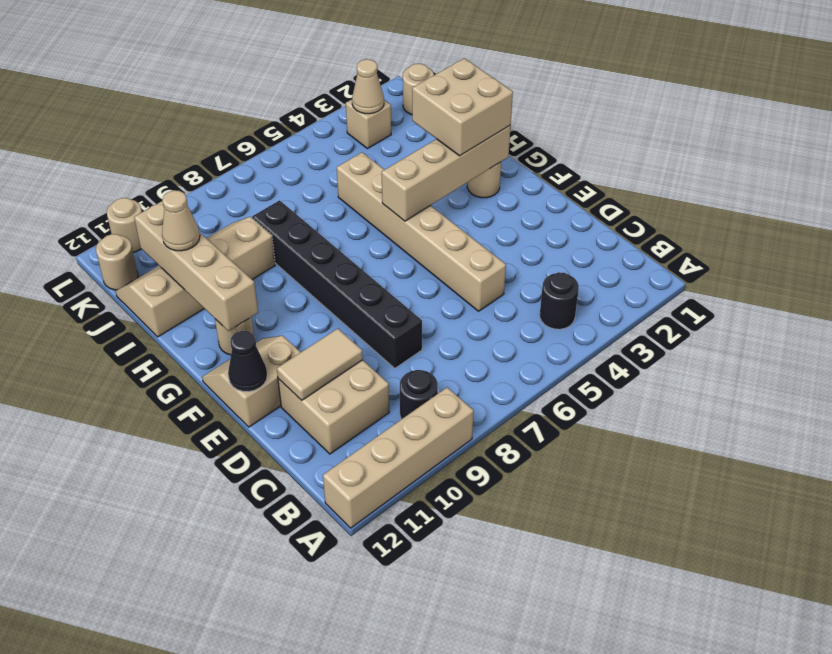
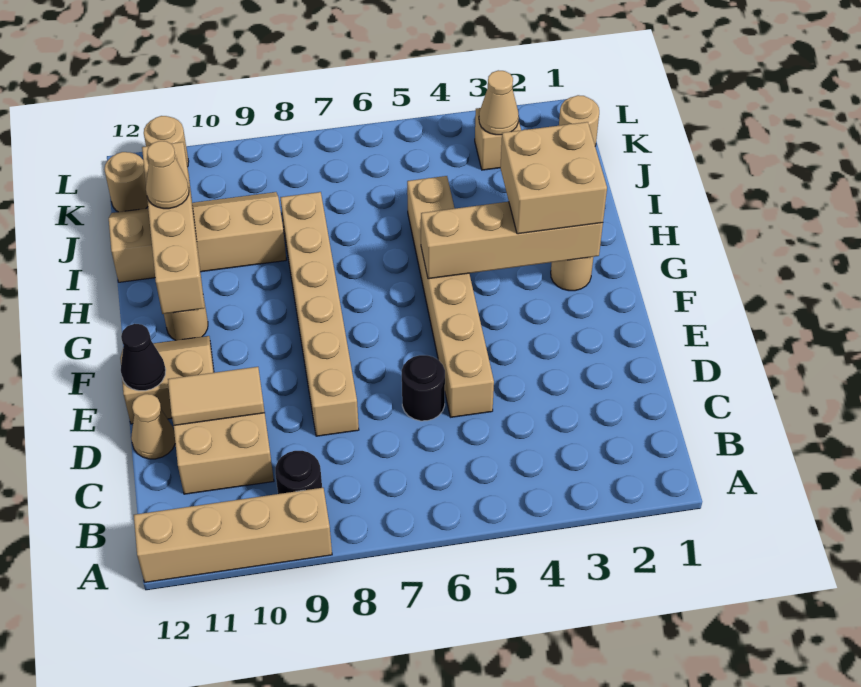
black 1x1 round brick [540,272,579,329] -> black 1x1 round brick moved to [402,355,445,421]
black 1x6 brick [252,200,422,368] -> tan 1x6 brick [280,192,359,436]
none -> tan 1x1 cone [131,394,175,459]

